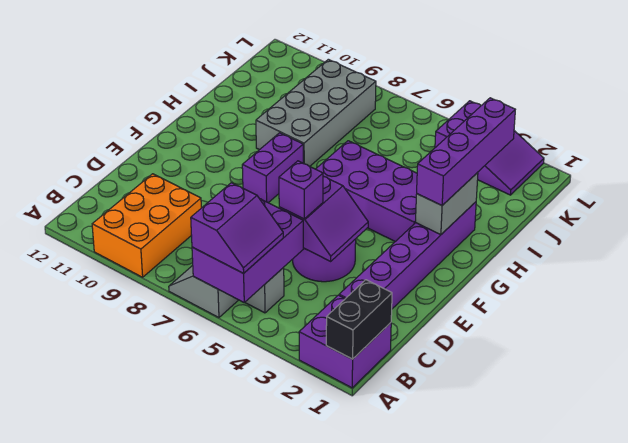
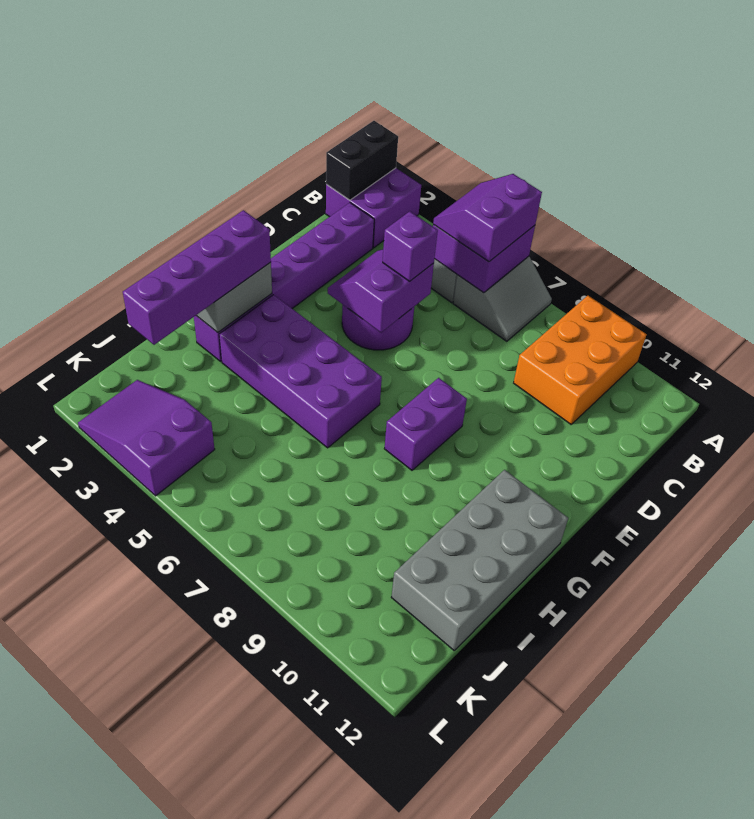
purple 2x3 brick [192,199,303,303] -> purple 2x2 brick [433,225,535,293]
grey 2x4 brick [256,59,376,166] -> grey 2x4 brick moved to [391,470,568,650]

